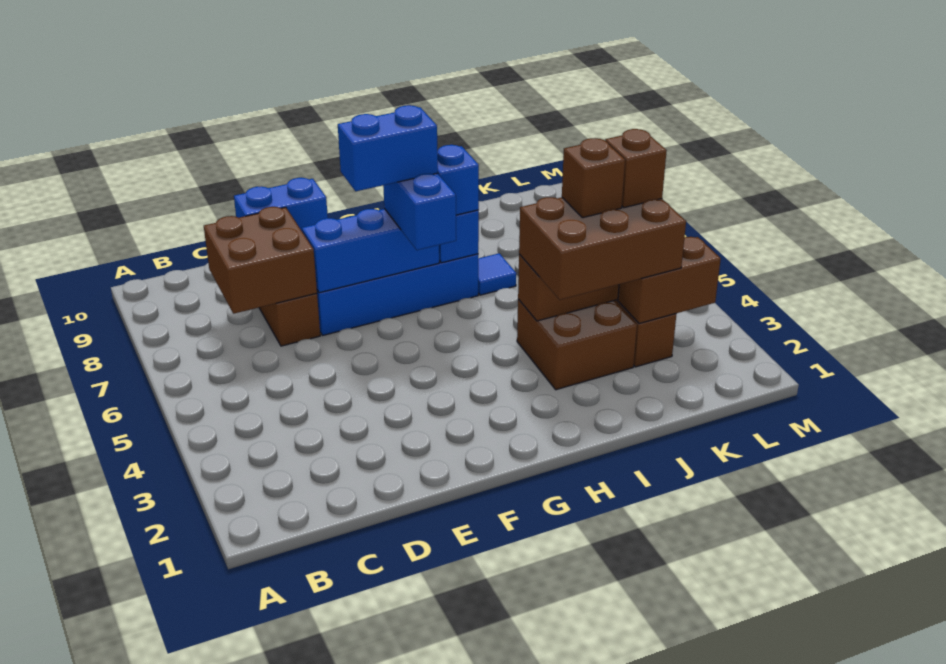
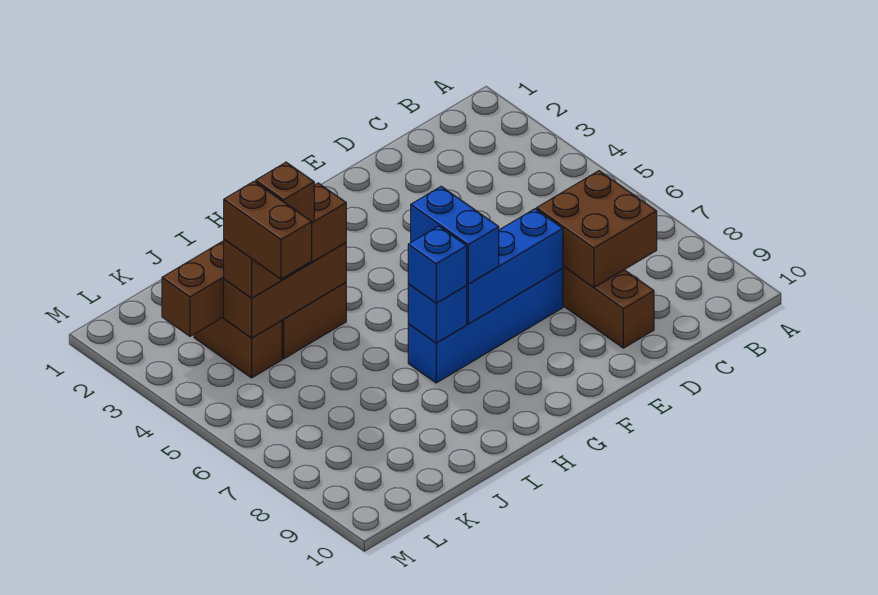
blue 1x2 brick [234,178,328,231] -> none
blue 1x2 brick [338,105,438,191] -> none
brown 2x3 brick [519,197,686,300] -> brown 1x3 brick [224,183,346,298]
blue 1x1 tile [478,253,516,295] -> none
brown 1x1 brick [605,129,667,208] -> brown 1x2 brick [224,182,312,279]

